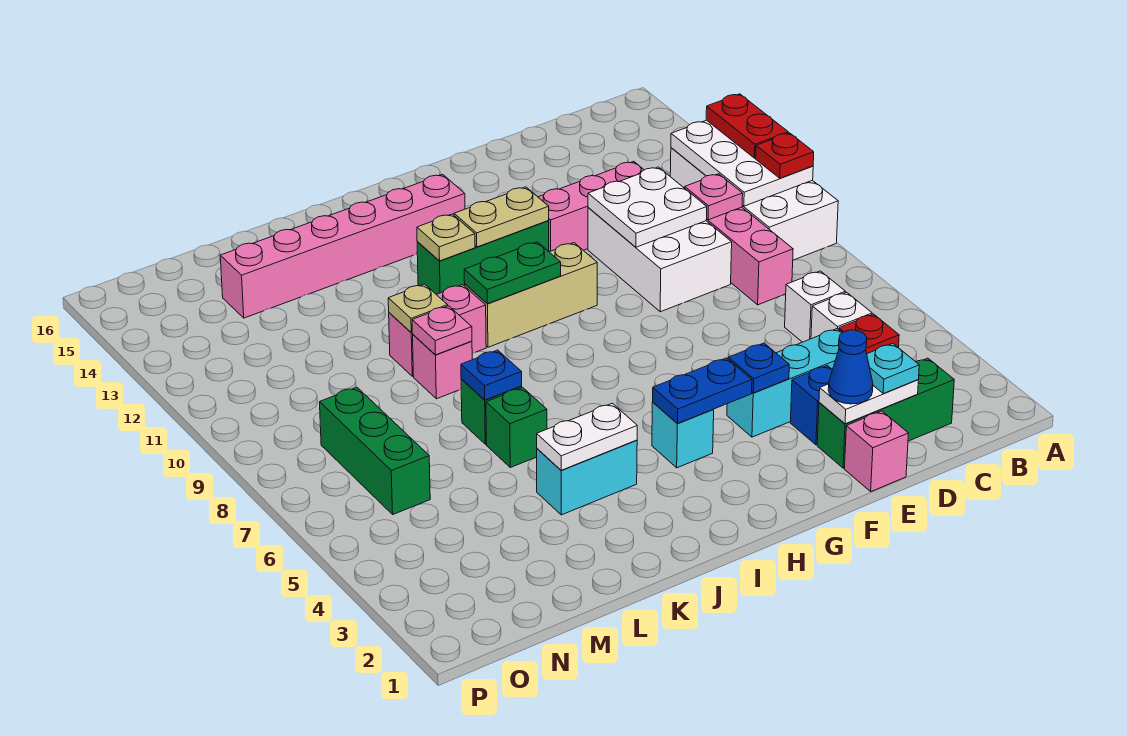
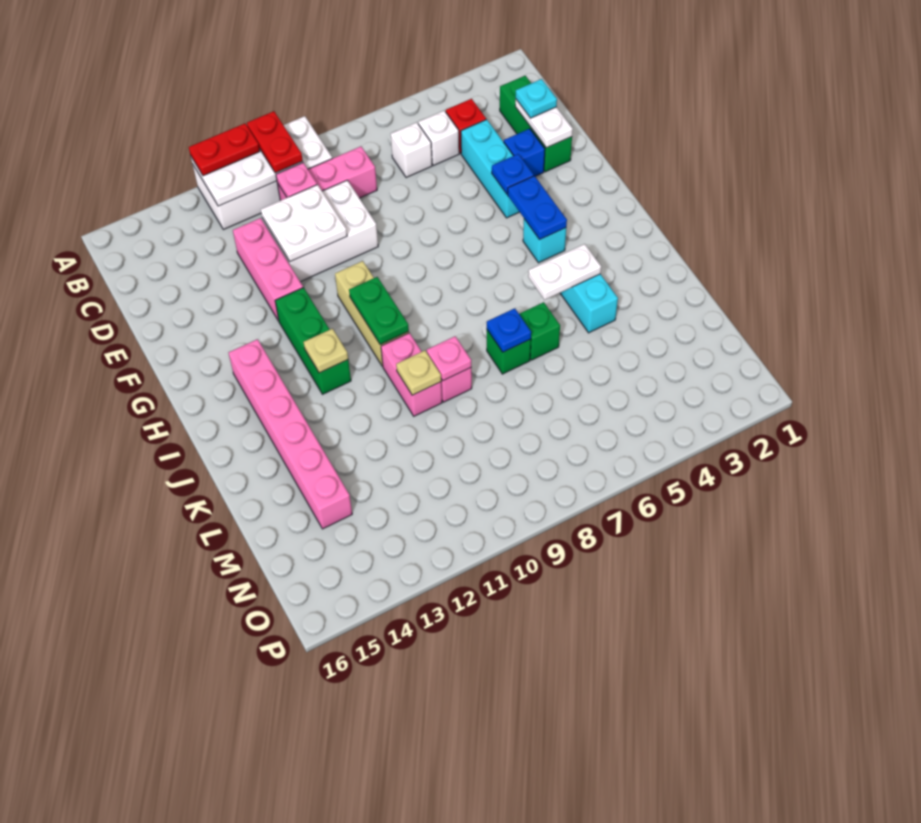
red 1x1 plate [756,133,814,178] -> red 1x2 plate [247,111,303,173]
pink 1x1 brick [844,411,909,492] -> none
blue 1x1 cone [828,330,873,404] -> none
tan 1x2 plate [454,187,549,247] -> none
white 1x2 plate [537,403,637,470] -> white 1x2 plate turned to [528,244,601,300]
green 1x3 brick [320,387,430,514] -> none

